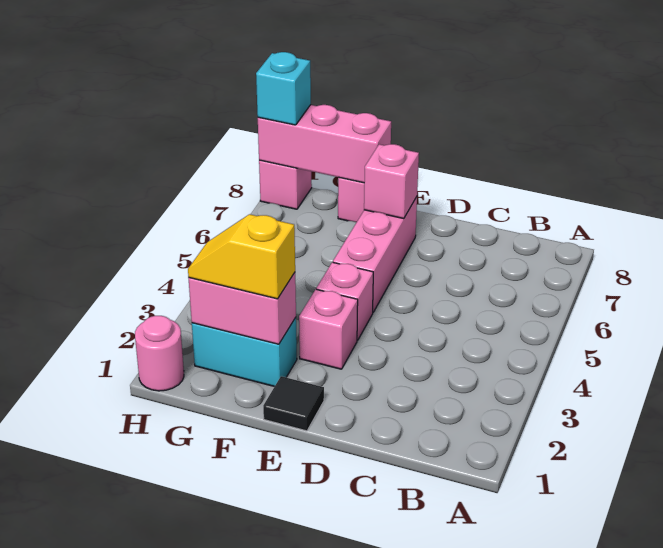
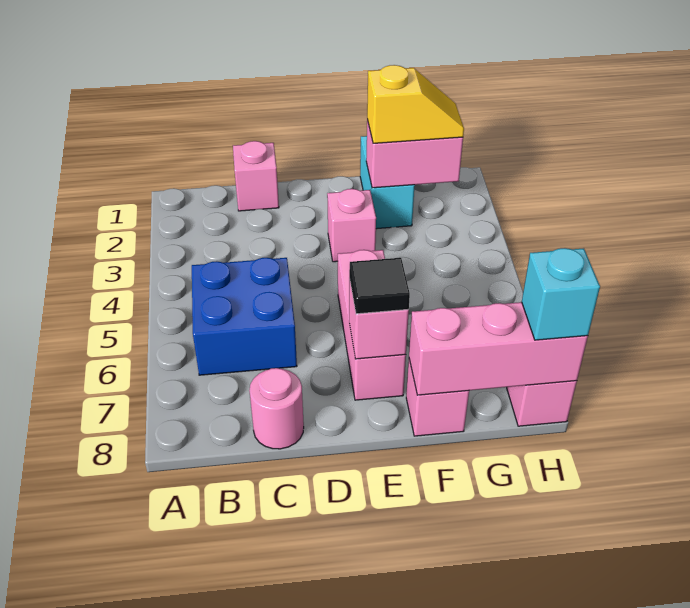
none -> blue 2x2 brick [192,258,297,375]
black 1x1 tile [263,376,324,431] -> black 1x1 tile moved to [349,258,410,314]
pink 1x1 brick [316,262,373,340] -> pink 1x1 brick moved to [233,141,279,211]
cyan 1x2 brick [192,318,297,387] -> cyan 1x2 brick turned to [360,136,415,229]
pink 1x1 round brick [135,316,184,391] -> pink 1x1 round brick moved to [249,368,304,449]

